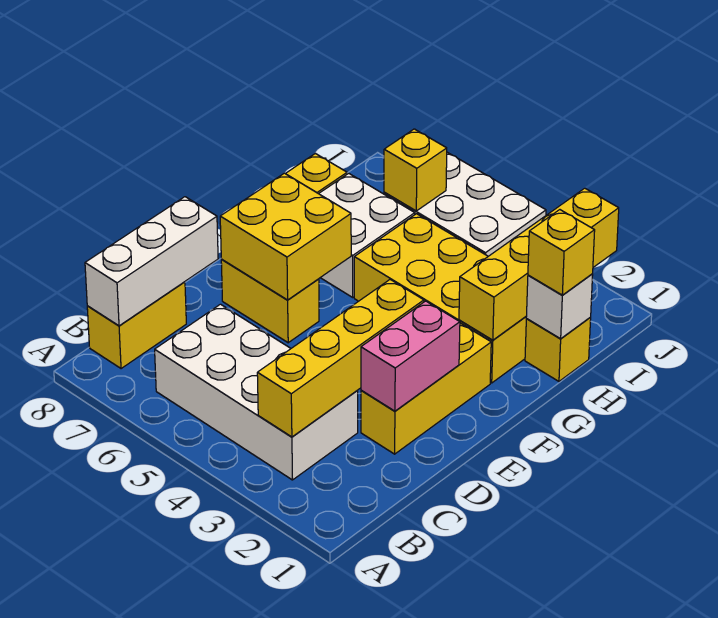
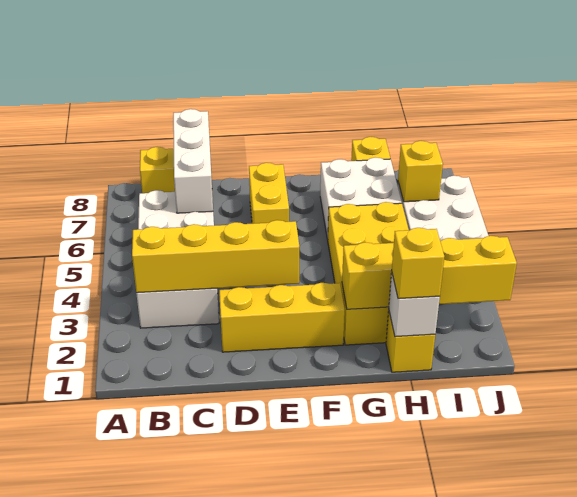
white 1x3 brick [85,197,218,326] -> white 1x3 brick turned to [173,109,213,213]
pink 1x2 brick [361,301,460,411] -> none
yellow 2x2 brick [220,173,351,300] -> none

